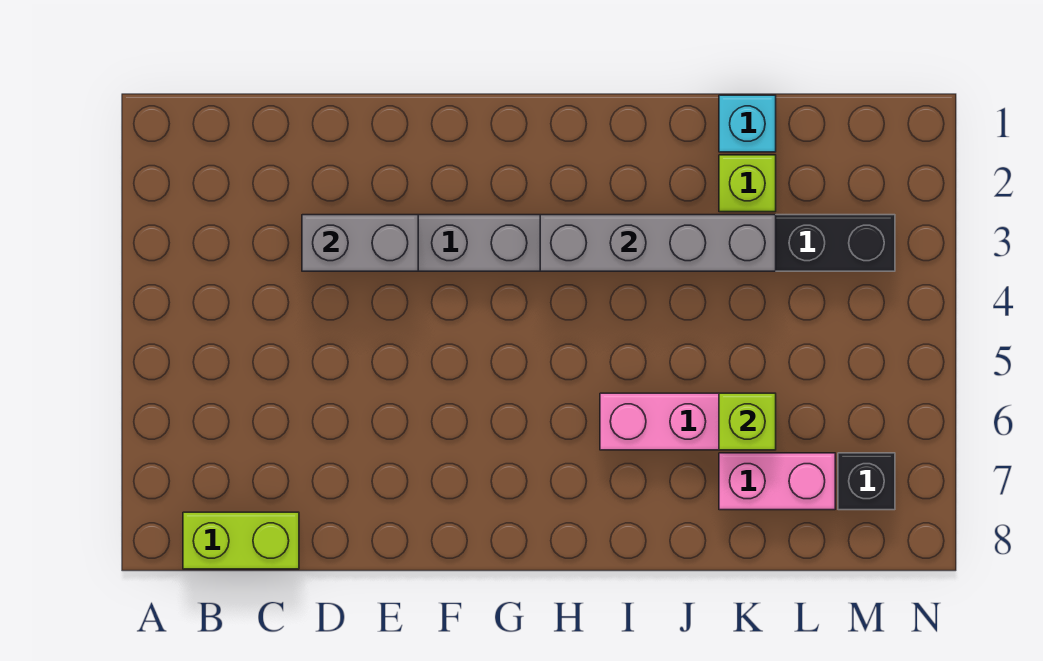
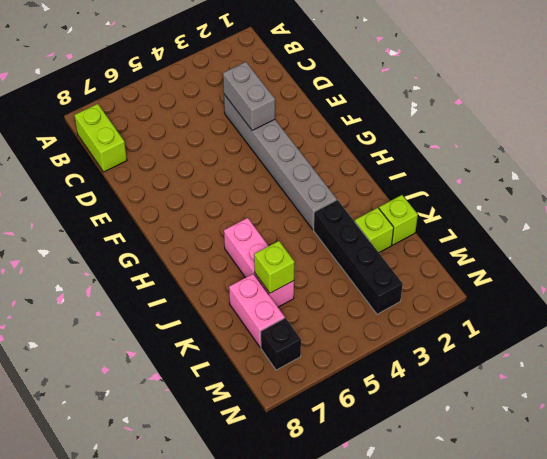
grey 1x4 brick [540,215,776,271] -> none
cyan 1x1 brick [719,95,776,152] -> lime 1x1 brick [379,195,418,245]

